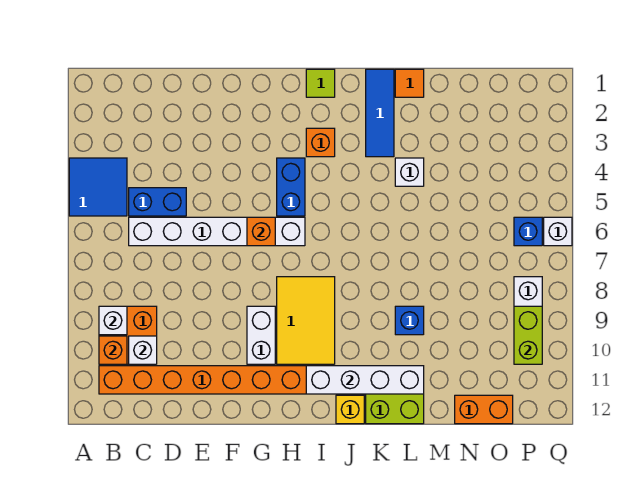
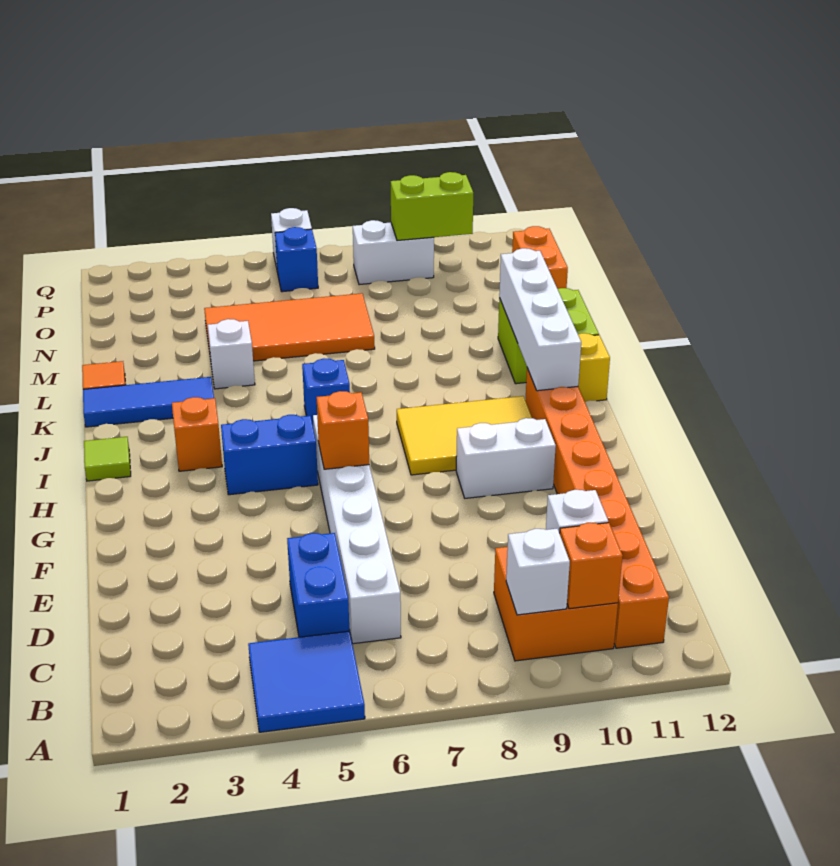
blue 1x1 brick [395,306,424,335] -> blue 1x1 brick moved to [302,359,350,424]
none -> orange 2x4 tile [204,293,375,361]

